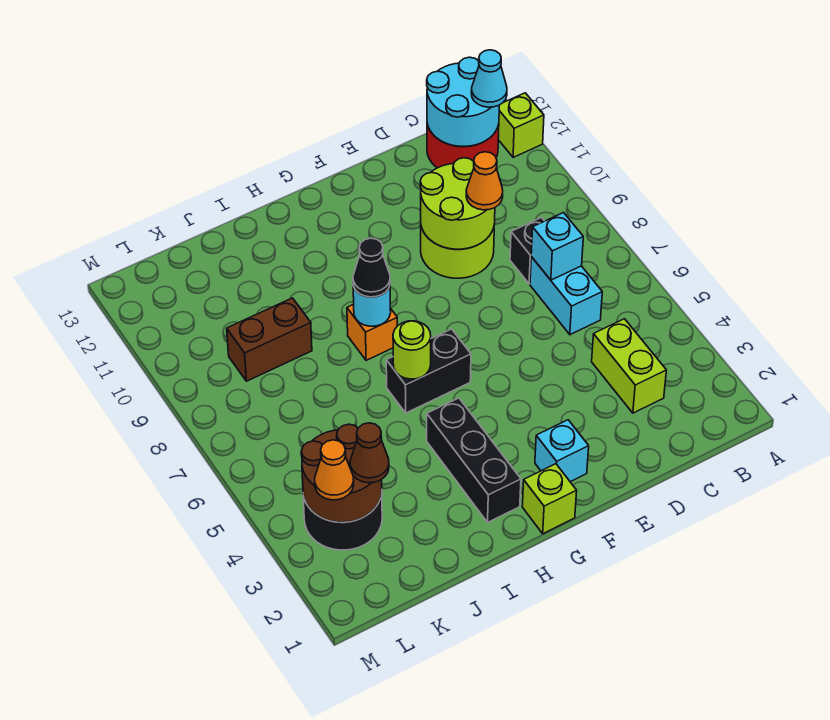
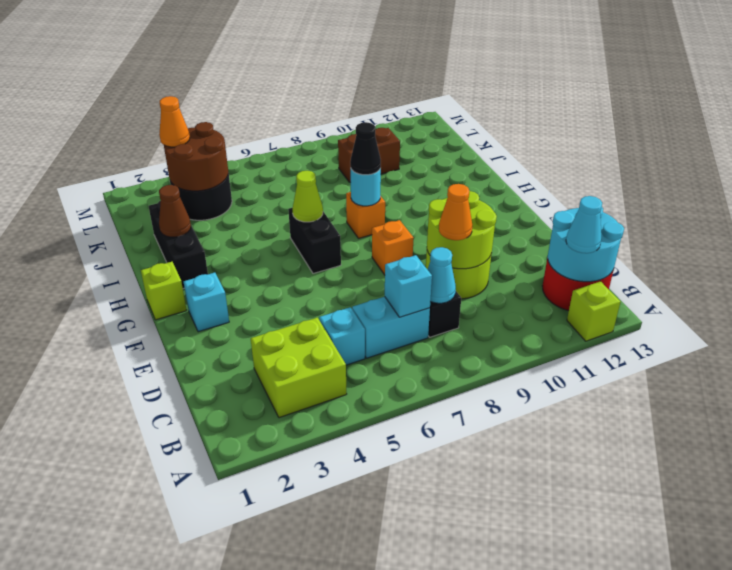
lime 1x2 brick [592,319,666,413] -> lime 2x2 brick [251,318,347,418]
none -> cyan 1x1 brick [319,307,365,365]
none -> cyan 1x1 cone [428,247,456,303]
none -> orange 1x1 brick [372,220,413,275]
black 1x3 brick [427,398,521,522] -> black 1x3 brick turned to [149,201,208,289]
lime 1x1 round brick [393,321,431,379] -> lime 1x1 cone [293,171,323,222]
brown 1x2 brick [227,298,312,381] -> brown 1x2 brick turned to [338,128,400,182]
brown 1x1 cone [350,423,389,483] -> brown 1x1 cone moved to [159,185,191,237]

